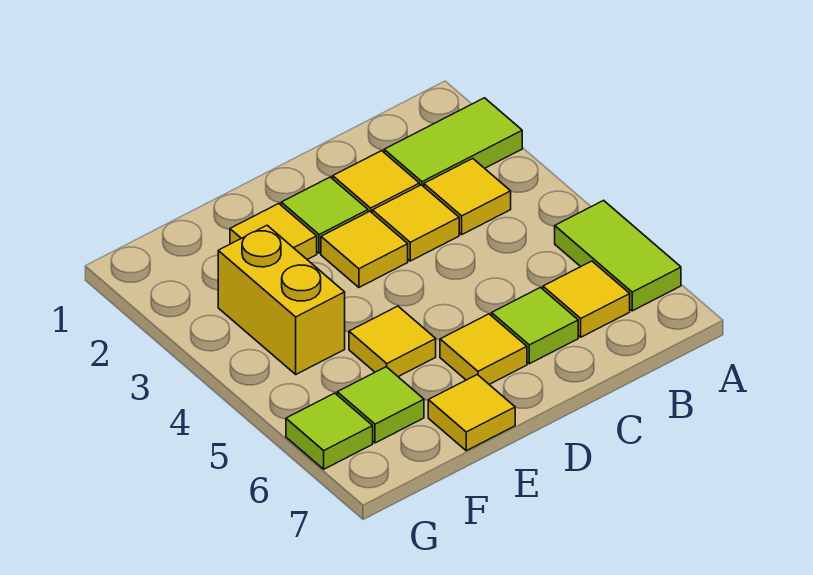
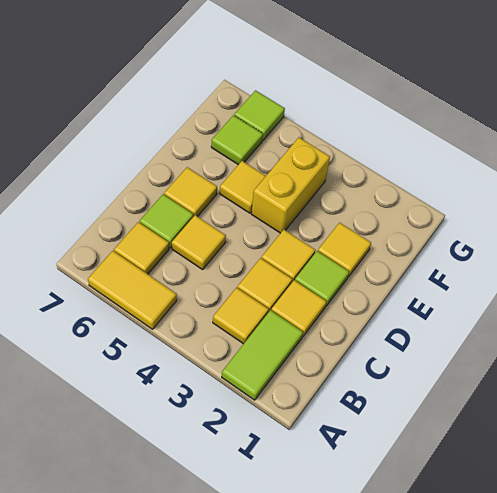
lime 1x2 tile [555,200,681,311] -> yellow 1x2 tile [88,251,177,329]
yellow 1x1 tile [428,375,515,451] -> yellow 1x1 tile moved to [172,215,226,270]
yellow 1x2 brick [218,225,345,374] -> yellow 1x2 brick turned to [252,137,330,233]

